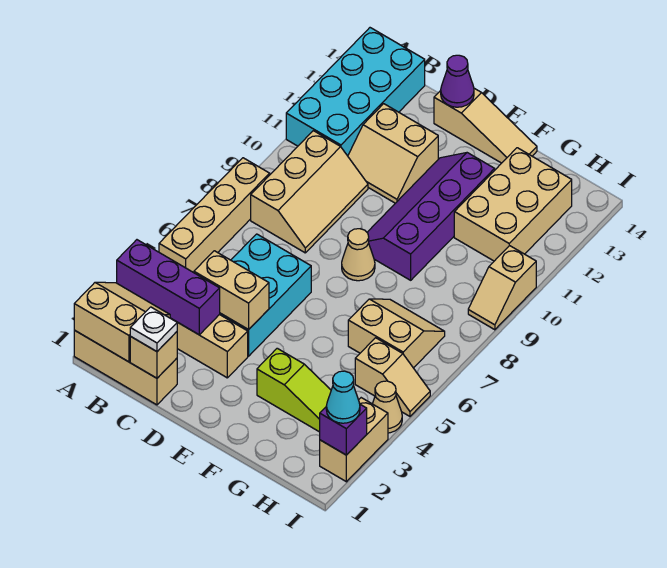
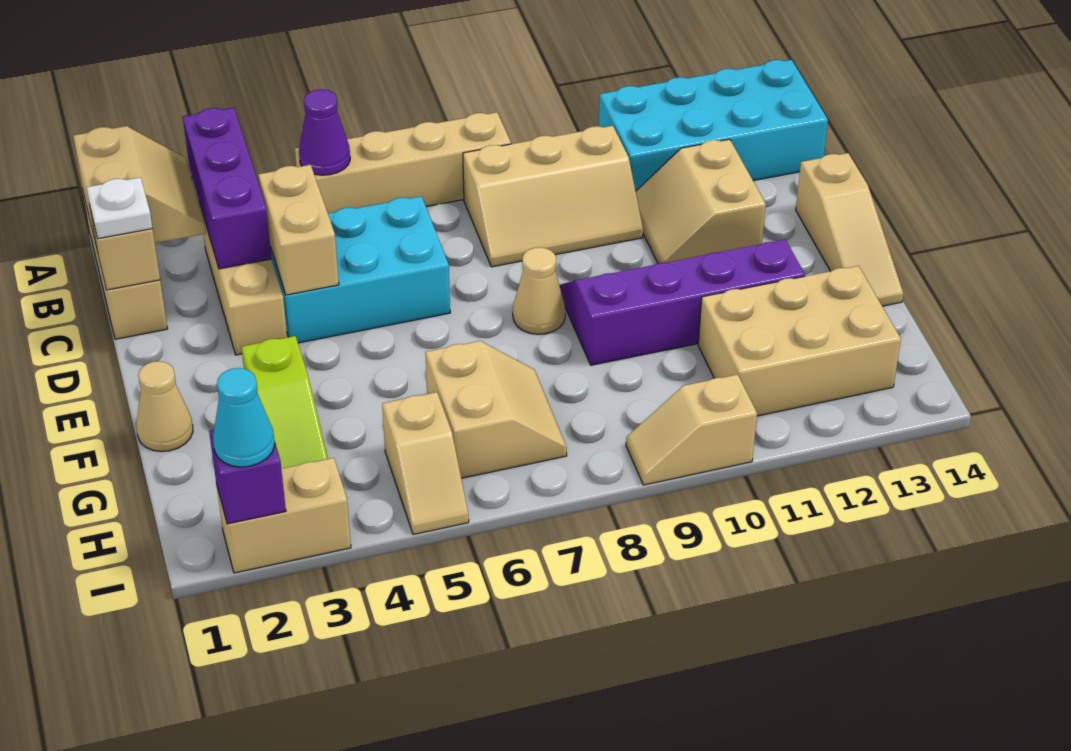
purple 1x1 cone [441,55,474,107] -> purple 1x1 cone moved to [299,89,350,175]
tan 1x1 cone [373,381,402,433] -> tan 1x1 cone moved to [136,361,193,452]

